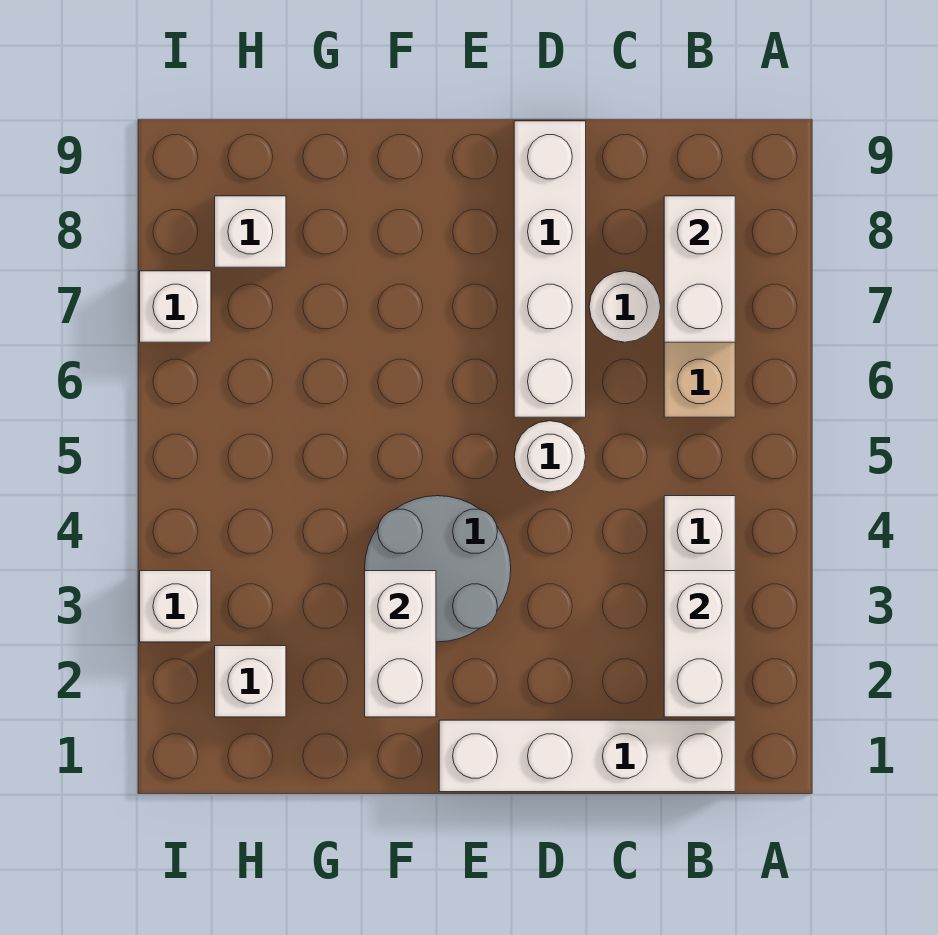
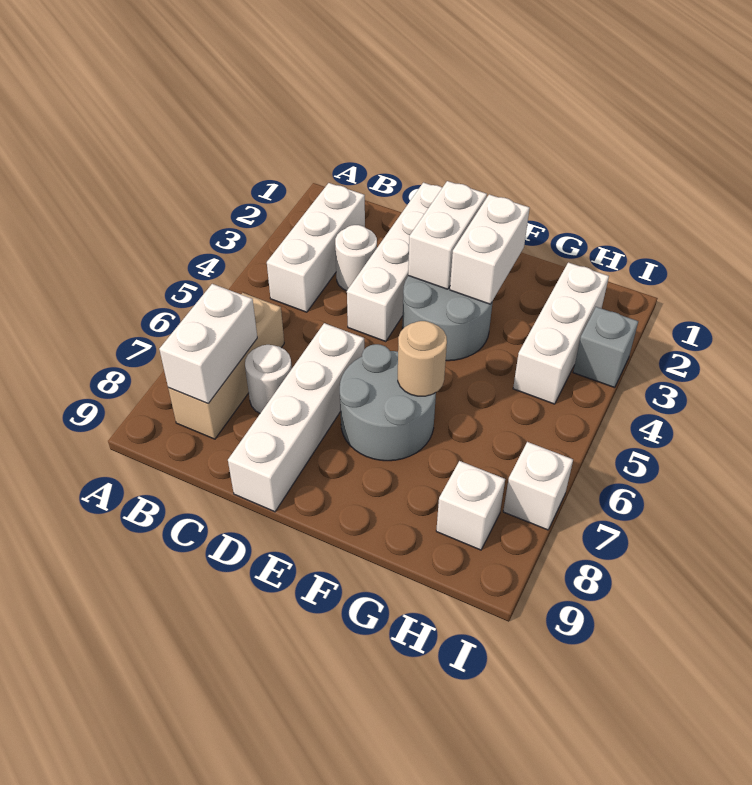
white 1x4 brick [439,720,735,792] -> white 1x4 brick turned to [347,183,442,342]
white 1x2 brick [664,571,735,717] -> white 1x2 brick moved to [408,181,487,289]
white 1x1 round brick [514,421,586,492] -> white 1x1 round brick moved to [335,225,377,291]
none -> grey 2x2 round brick [340,344,436,461]
none -> tan 1x1 round brick [398,321,447,396]
white 1x1 brick [215,646,286,717] -> white 1x3 brick [513,262,609,404]
white 1x1 brick [140,571,211,642] -> grey 1x1 brick [573,307,638,388]

